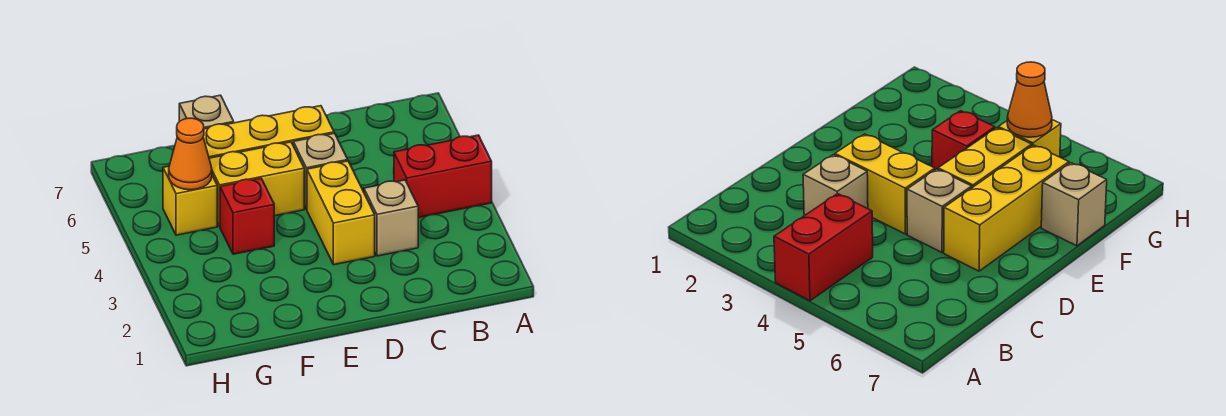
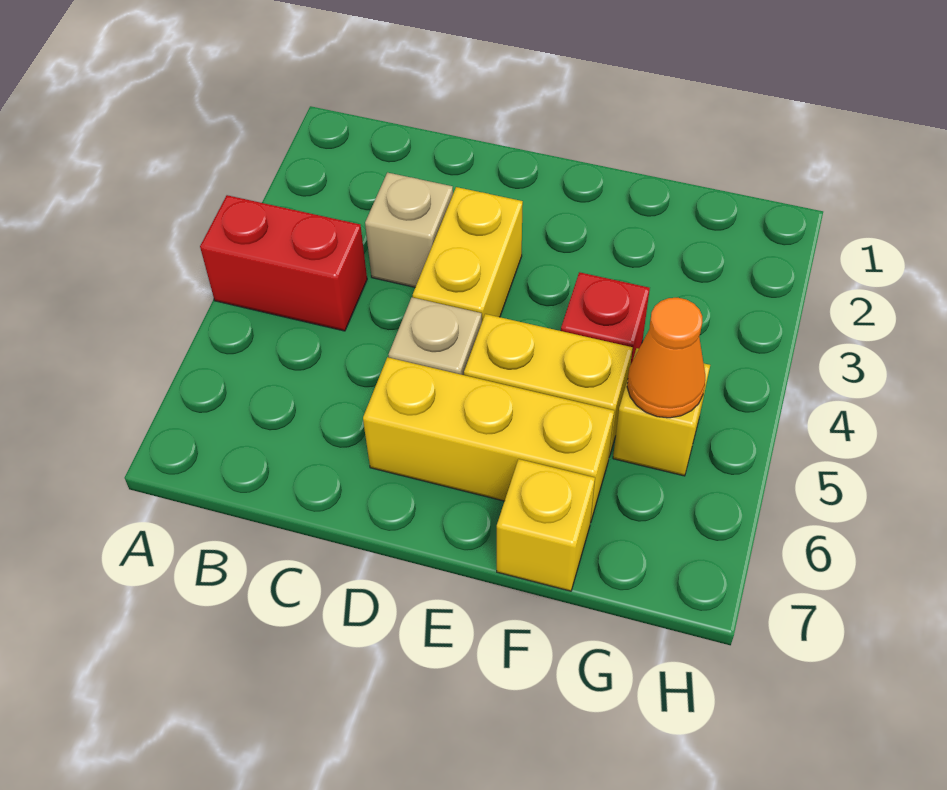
tan 1x1 brick [179,95,234,129] -> yellow 1x1 brick [497,459,595,591]

